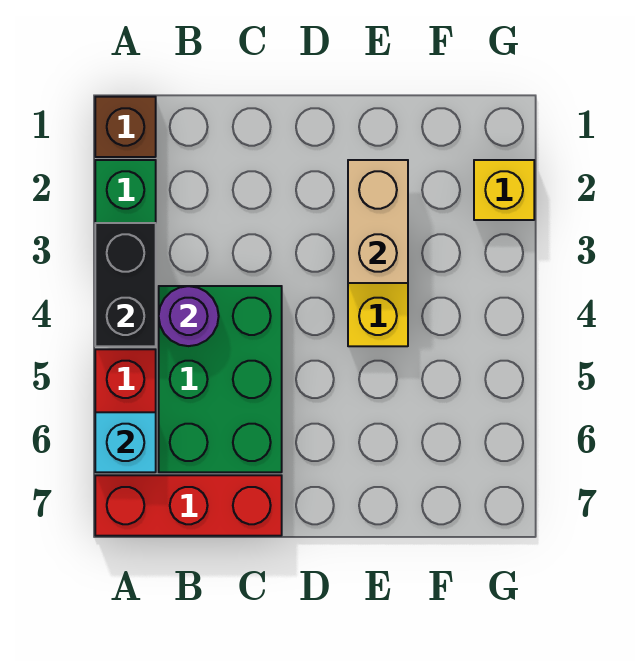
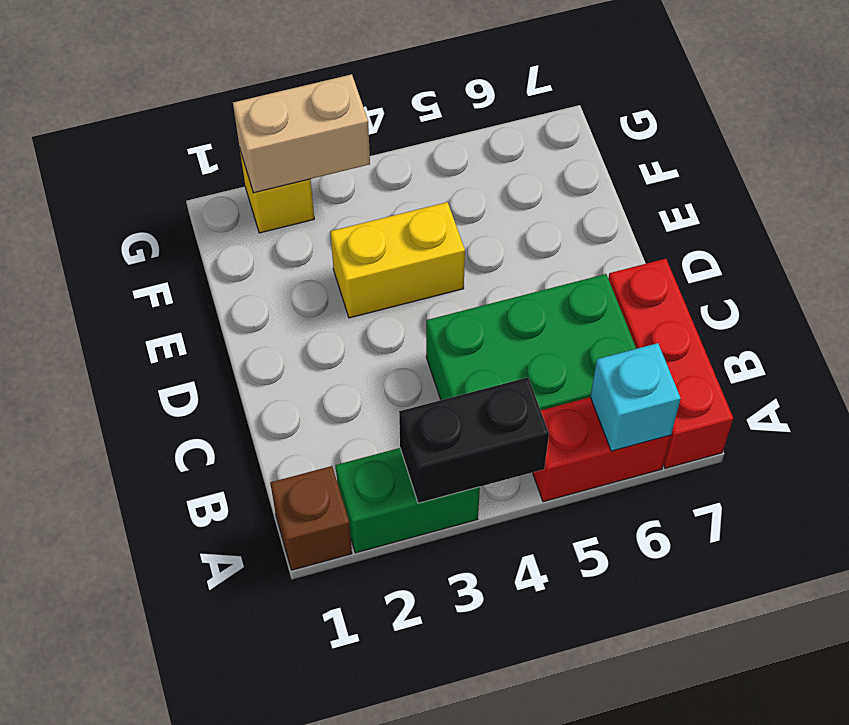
purple 1x1 round brick [159,286,219,346] -> none
tan 1x2 brick [348,160,408,283] -> tan 1x2 brick moved to [233,74,370,193]

